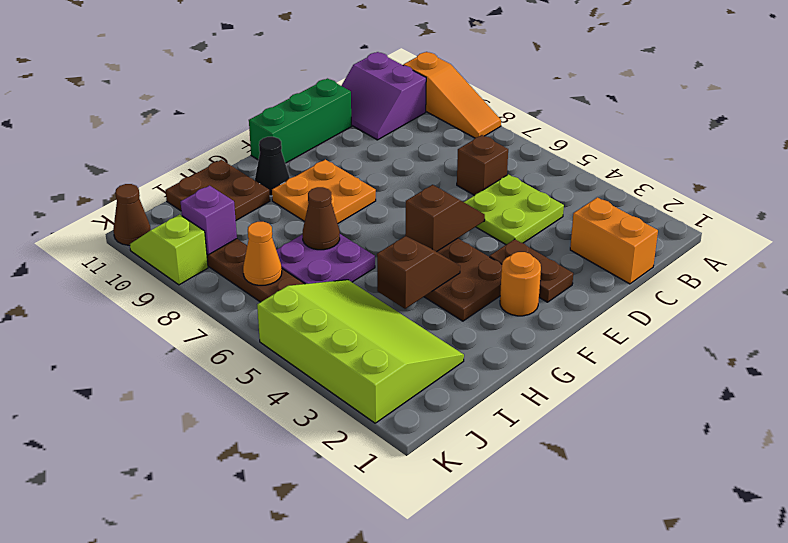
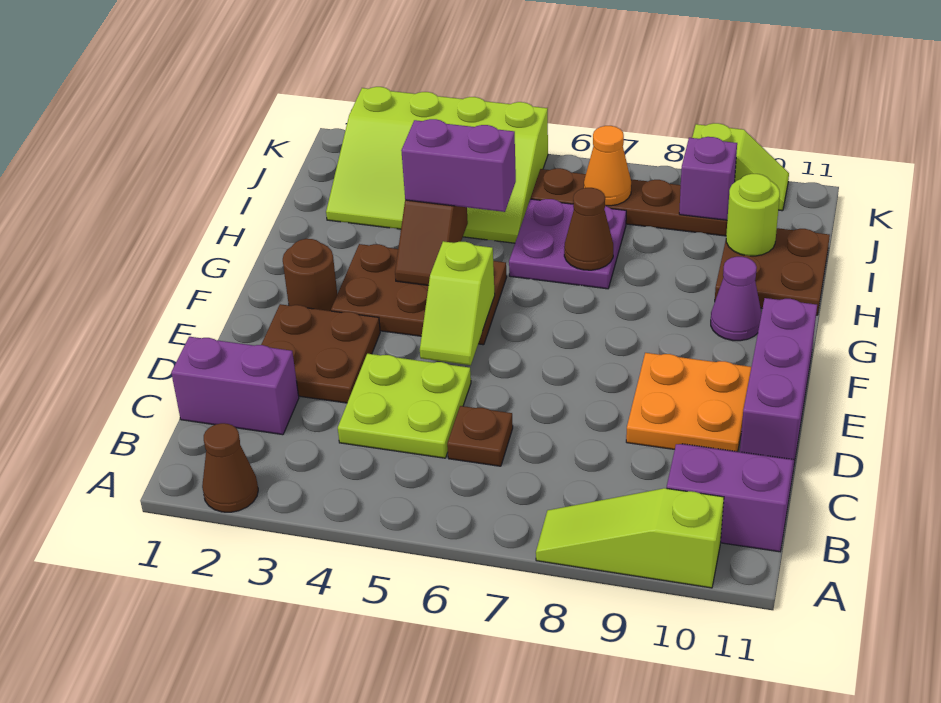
orange 1x3 slope [403,52,501,138] -> lime 1x3 slope [536,488,724,588]
orange 1x2 brick [570,197,658,284] -> purple 1x2 brick [171,337,299,435]
brown 1x1 brick [457,135,508,195] -> brown 1x1 plate [447,406,513,466]
green 1x3 brick [249,78,352,163] -> purple 1x3 brick [740,298,817,463]
brown 1x2 plate [490,239,573,302] -> brown 2x2 plate [261,304,380,403]
brown 1x2 slope [405,185,485,252] -> lime 1x2 slope [420,241,495,365]
orange 1x1 round brick [500,252,541,316] -> brown 1x1 round brick [283,239,337,311]
orange 2x2 plate [272,160,376,223] -> orange 2x2 plate moved to [626,353,751,452]
black 1x1 cone [255,137,290,196] -> purple 1x1 cone [711,257,762,341]
none -> purple 1x2 brick [401,119,516,212]
none -> lime 1x1 round brick [726,174,780,256]
brown 1x1 cone [113,184,151,245] -> brown 1x1 cone moved to [202,423,258,512]

